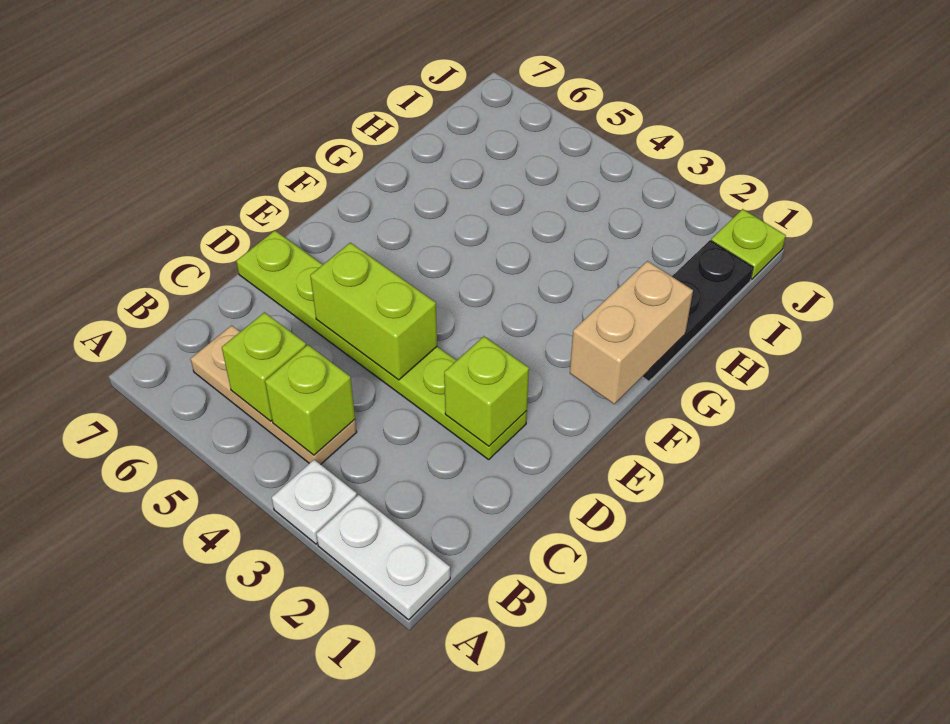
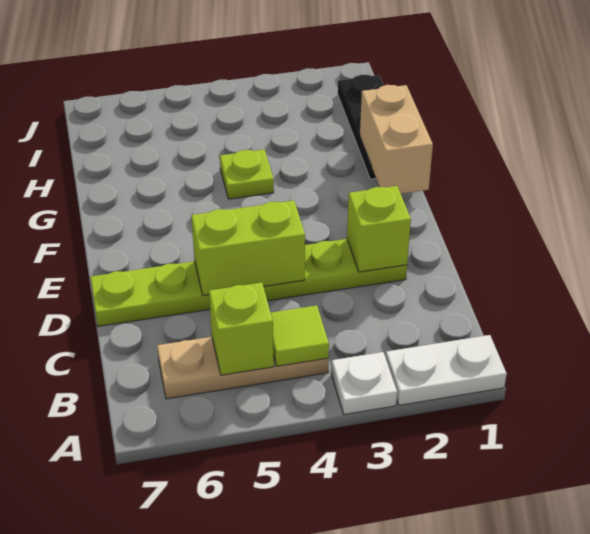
lime 1x1 brick [265,345,355,455] -> lime 1x1 tile [271,305,329,366]
lime 1x1 plate [711,209,786,279] -> lime 1x1 plate moved to [220,150,274,199]

